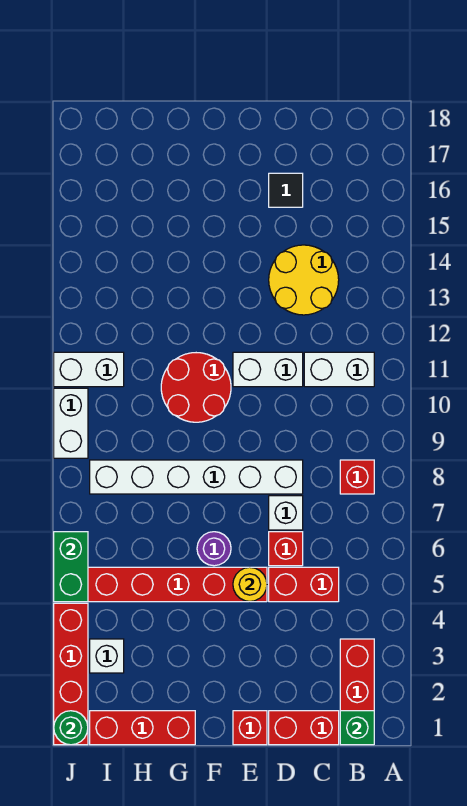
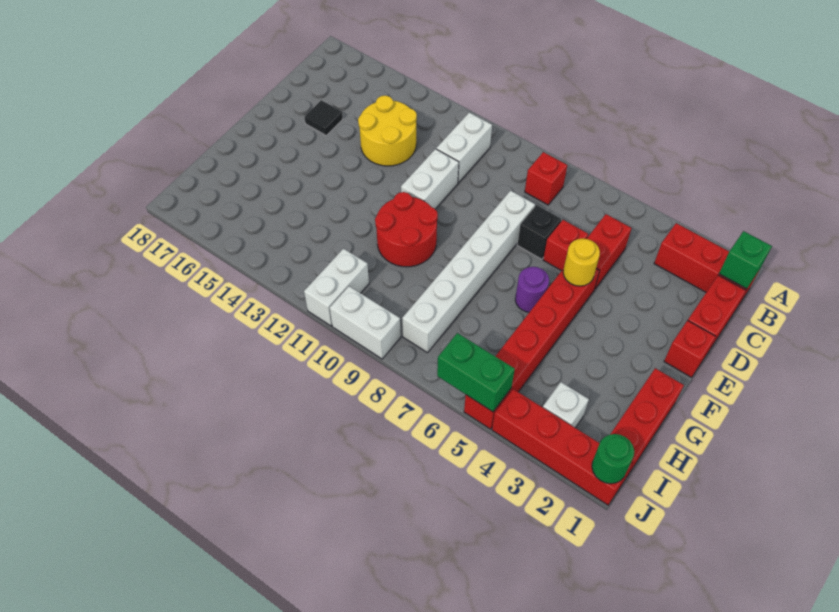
white 1x1 brick [269,496,303,530] -> black 1x1 brick [517,205,561,259]

